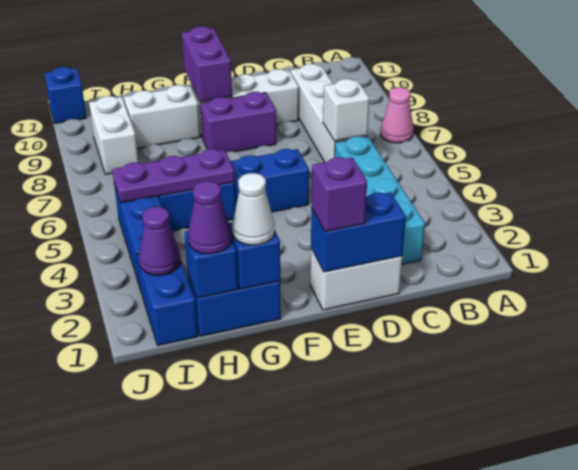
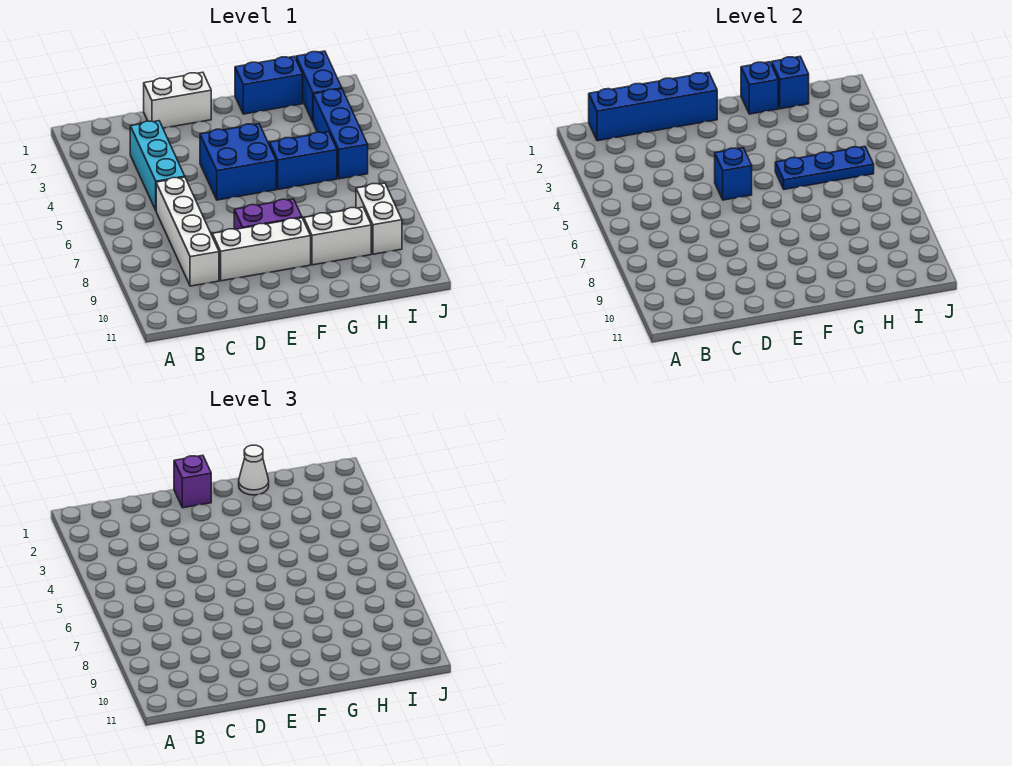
pink 1x1 cone [381,87,414,143] -> none
cyan 1x4 brick [335,136,425,264] -> cyan 1x3 brick [130,121,185,210]
white 1x1 brick [323,79,370,141] -> none
blue 1x2 brick [311,192,406,272] -> blue 1x4 brick [589,72,717,141]
blue 1x2 brick [230,149,309,212] -> blue 2x2 brick [200,124,276,200]
purple 1x2 brick [182,27,232,102] -> none
purple 1x3 plate [112,149,235,203] -> blue 1x3 plate [775,147,874,189]
purple 1x1 cone [188,181,231,254] -> none
purple 1x1 cone [139,207,181,275] -> none
blue 1x1 brick [45,67,86,123] -> blue 1x1 brick moved to [715,148,752,200]

